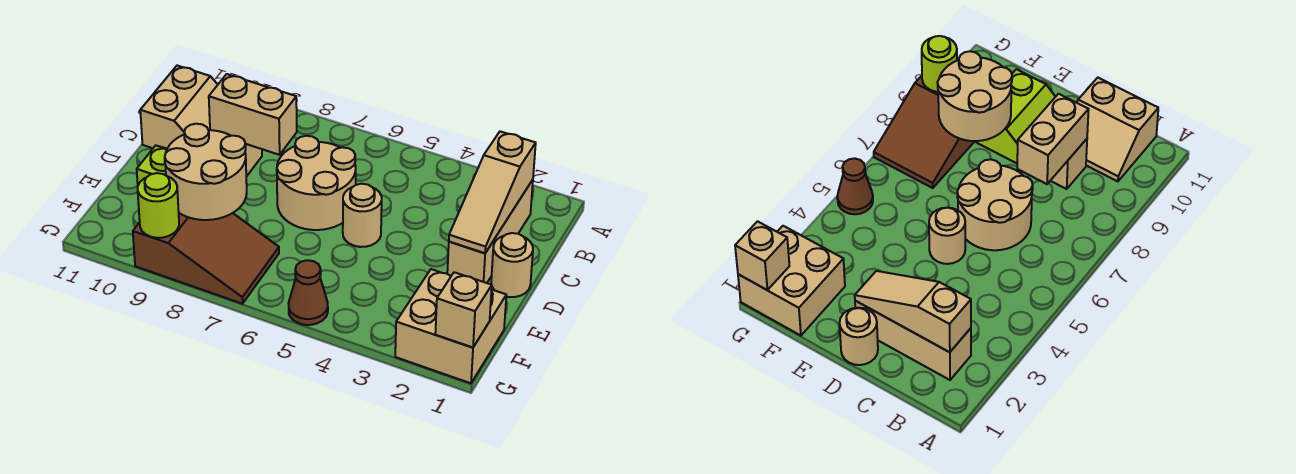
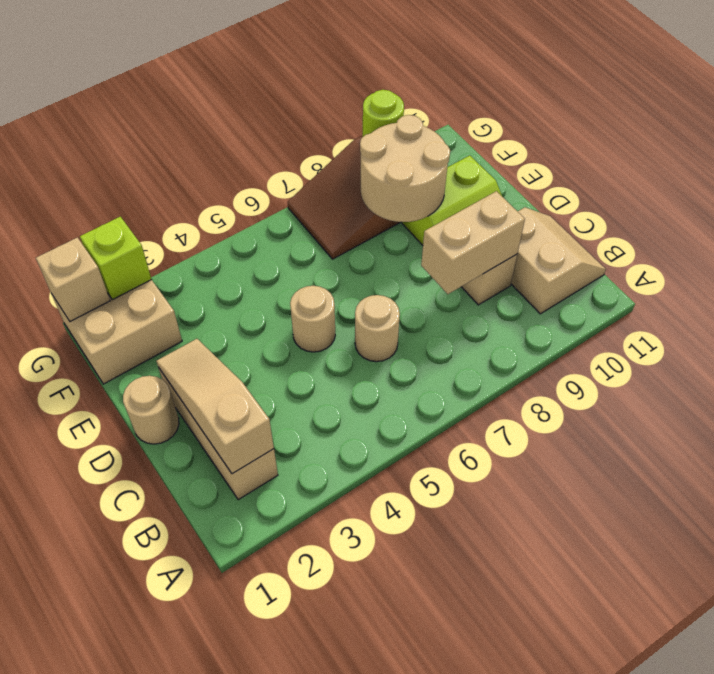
tan 2x2 slope [140,66,218,148] -> tan 2x2 slope turned to [511,207,606,314]
tan 2x2 round brick [277,136,356,230] -> tan 1x1 round brick [355,295,400,362]
none -> lime 1x1 brick [80,217,152,300]
brown 1x1 cone [288,260,328,325] -> none

